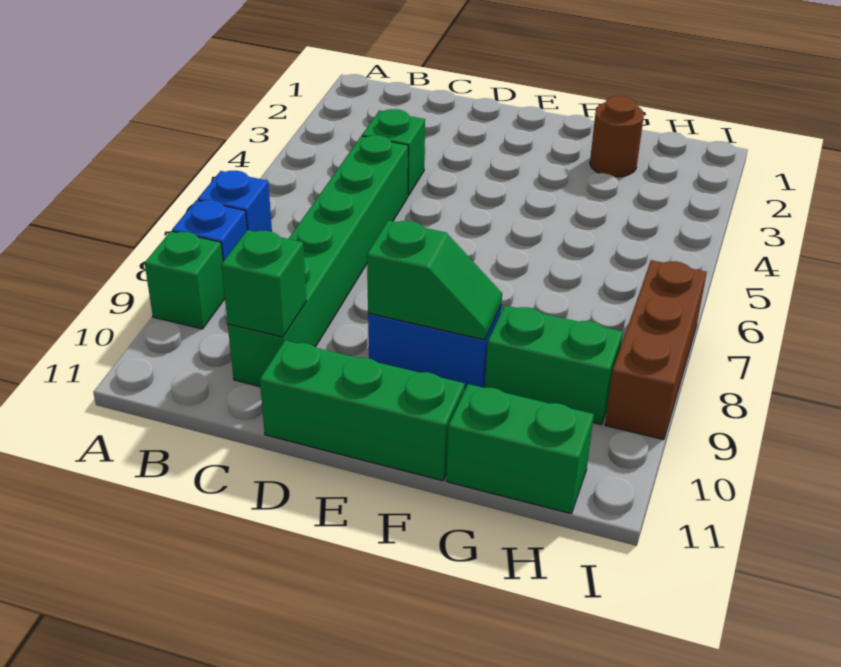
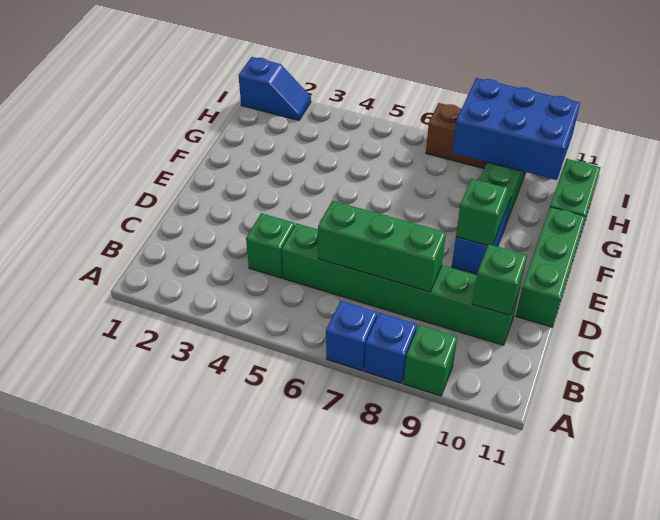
none -> green 1x3 brick [318,201,446,292]
brown 1x1 round brick [590,96,644,177] -> none
none -> blue 2x3 brick [452,78,580,180]
none -> blue 1x2 slope [239,57,311,120]

